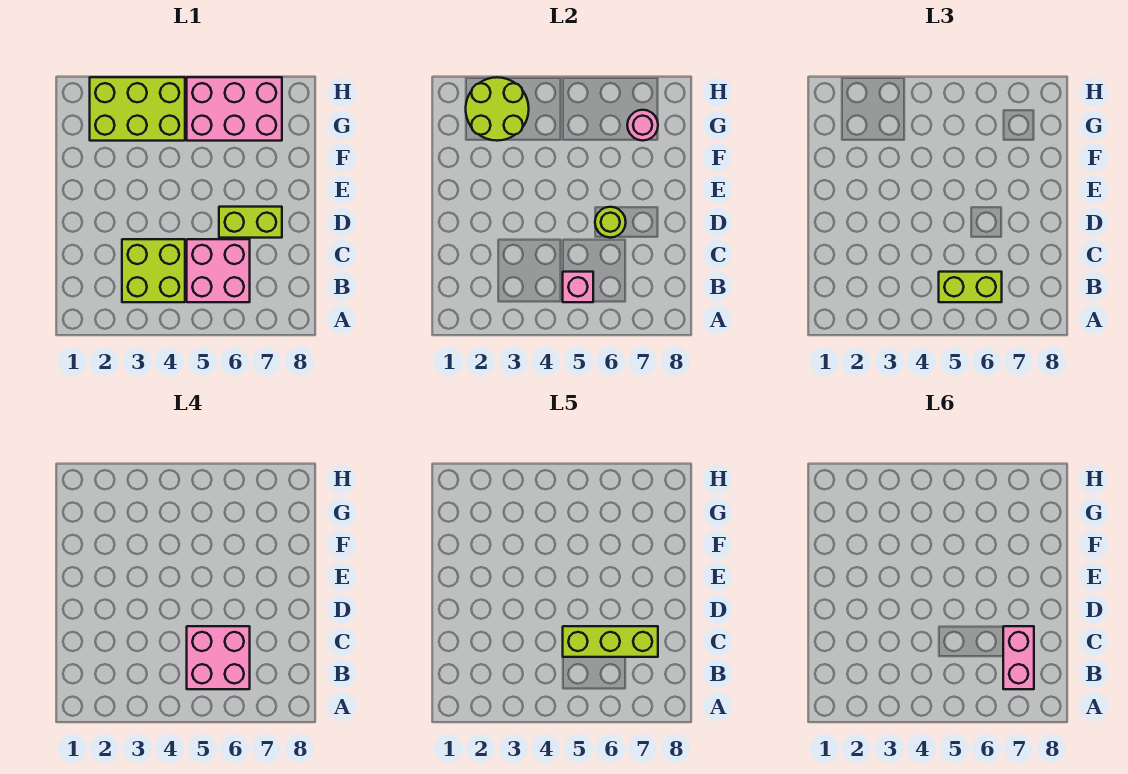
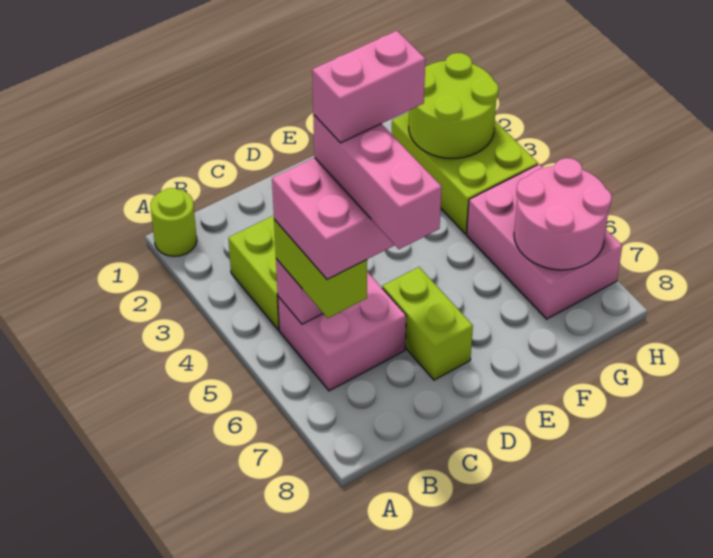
pink 1x2 brick [1003,626,1034,689] -> pink 1x2 brick moved to [312,31,425,143]
lime 1x3 brick [563,626,658,657] -> pink 1x3 brick [313,115,442,249]
lime 1x1 round brick [595,207,626,238] -> lime 1x1 round brick moved to [150,188,197,256]
pink 1x1 round brick [627,110,658,141] -> pink 2x2 round brick [514,158,612,270]

